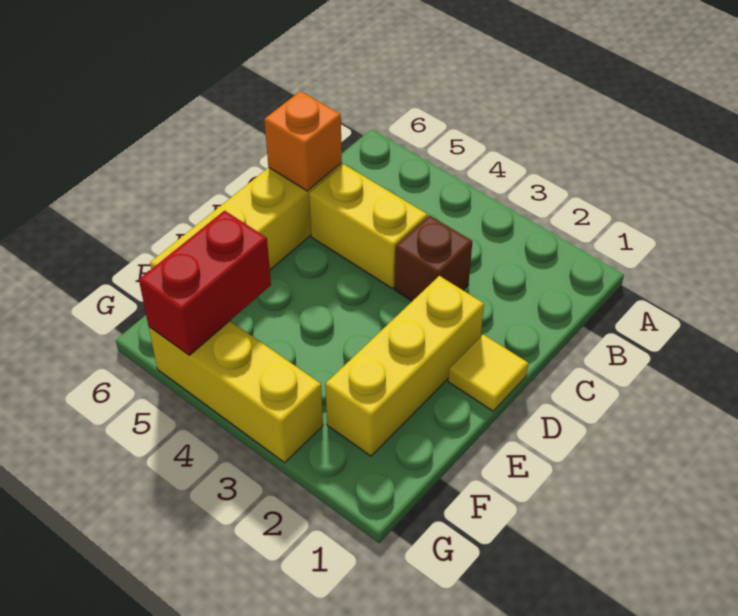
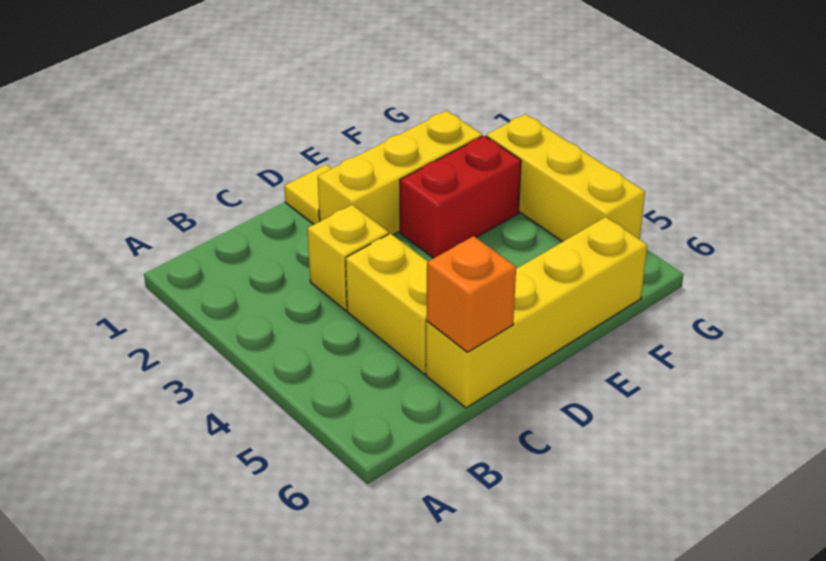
brown 1x1 brick [395,215,472,301] -> yellow 1x1 brick [308,205,389,310]
red 1x2 brick [139,211,271,355] -> red 1x2 brick moved to [400,136,521,258]

